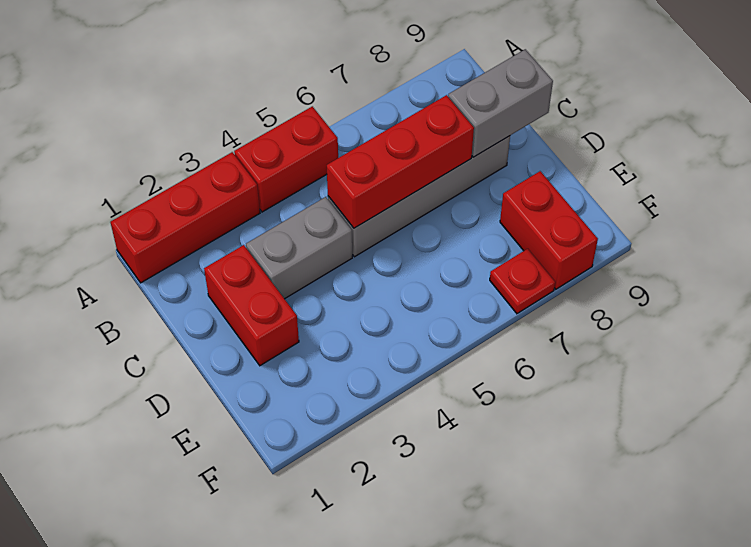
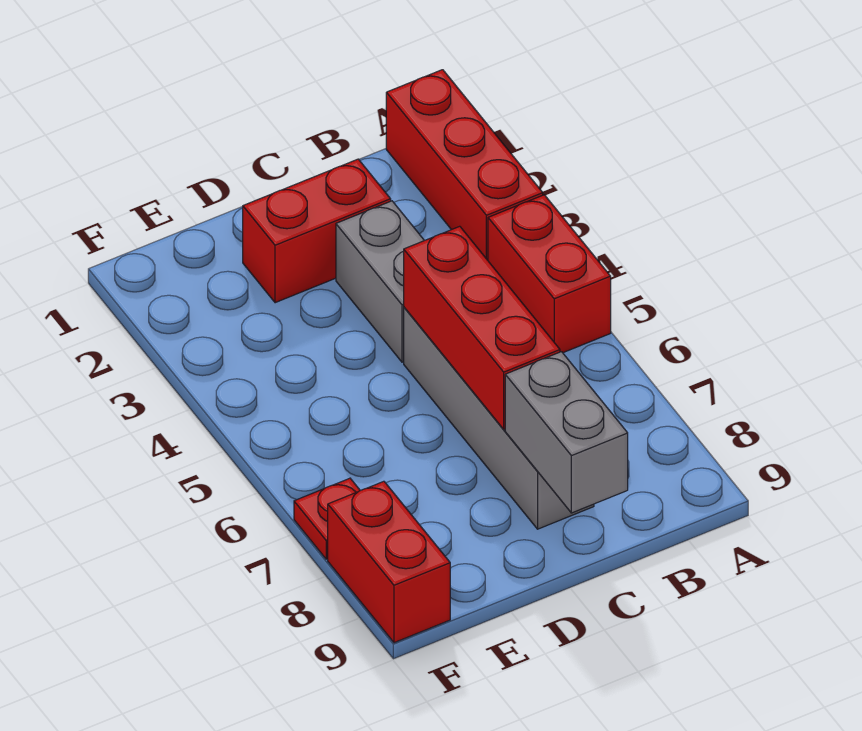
red 1x2 brick [500,171,598,289] -> red 1x2 brick turned to [328,481,450,643]

